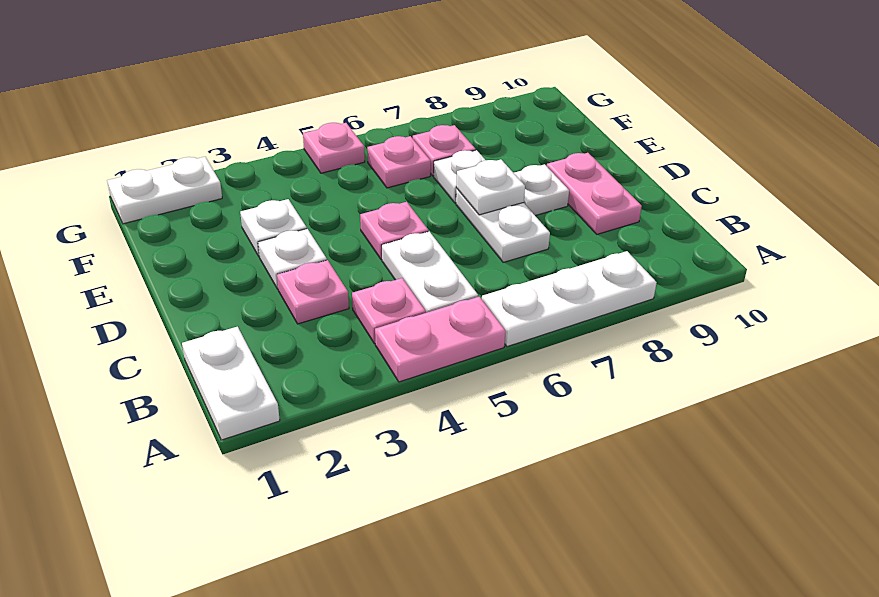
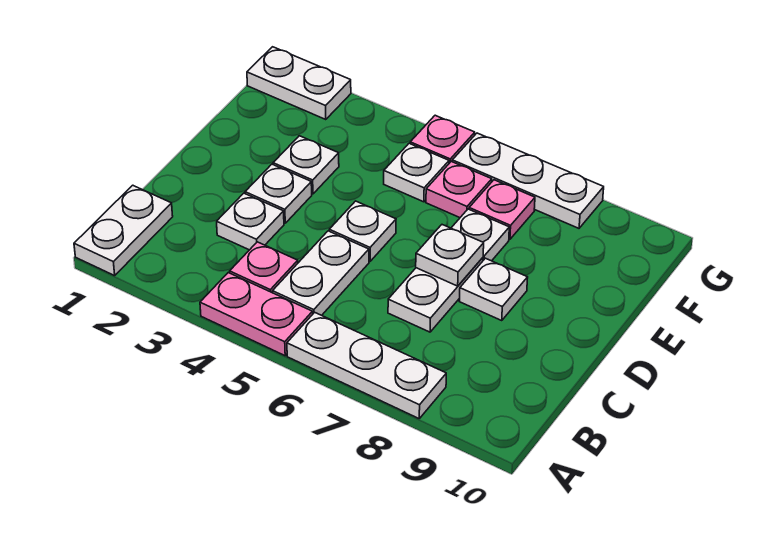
pink 1x1 plate [277,260,349,324] -> white 1x1 plate [217,193,284,250]
pink 1x2 plate [547,153,642,234] -> none
pink 1x1 plate [360,202,428,260] -> white 1x1 plate [329,201,396,261]
none -> white 1x1 plate [384,143,449,202]
none -> white 1x3 plate [452,133,604,228]

